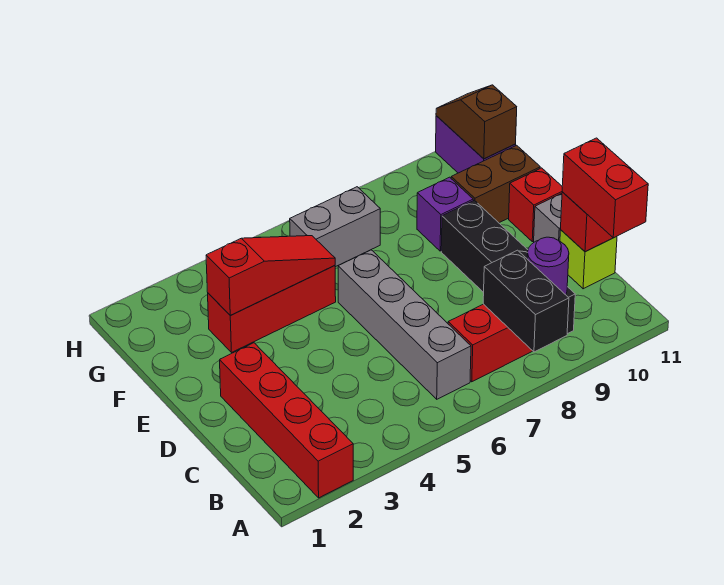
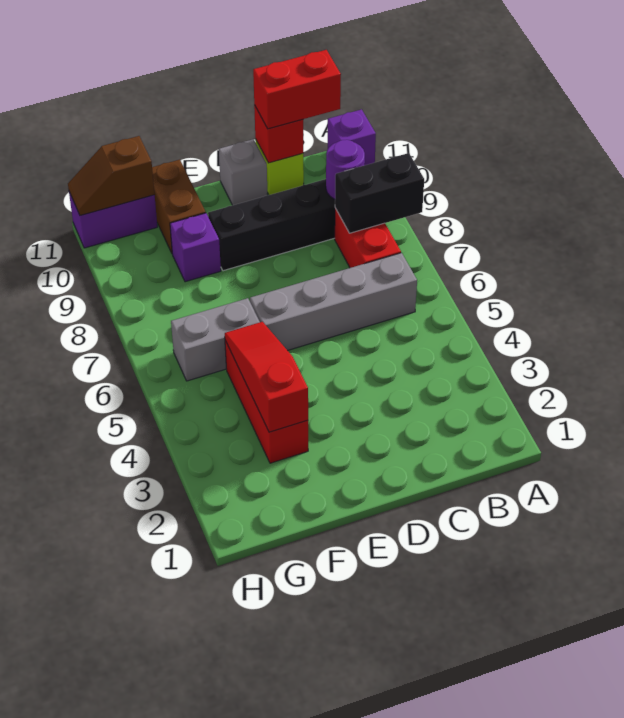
red 1x4 brick [220,343,353,498] -> none
none -> purple 1x1 brick [328,109,376,165]
red 1x1 brick [509,168,562,242] -> none
grey 1x2 brick [290,187,380,267] -> grey 1x2 brick turned to [171,298,260,381]

